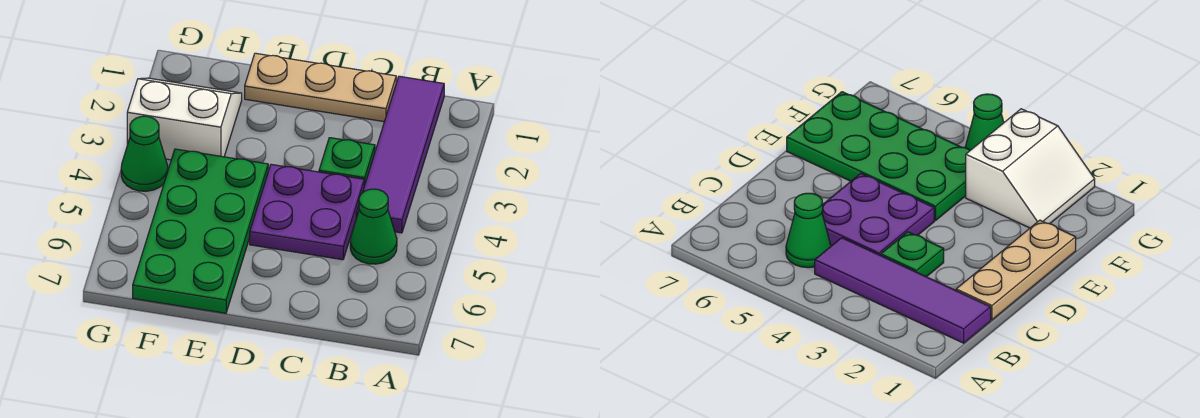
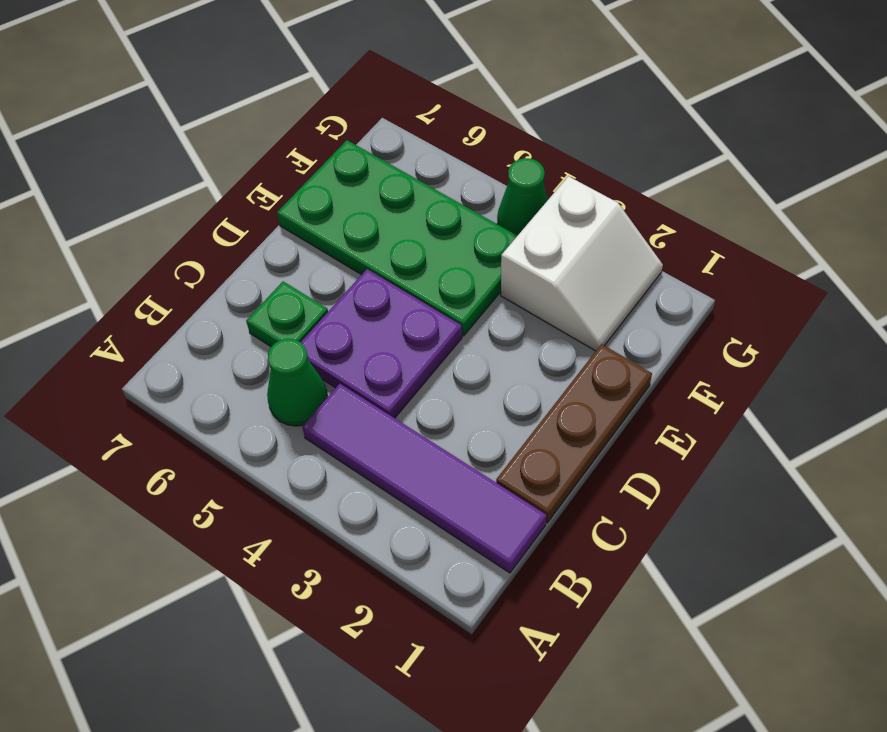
tan 1x3 plate [245,53,396,122] -> brown 1x3 plate [496,344,652,523]
green 1x1 plate [319,138,375,186] -> green 1x1 plate moved to [246,281,328,347]

